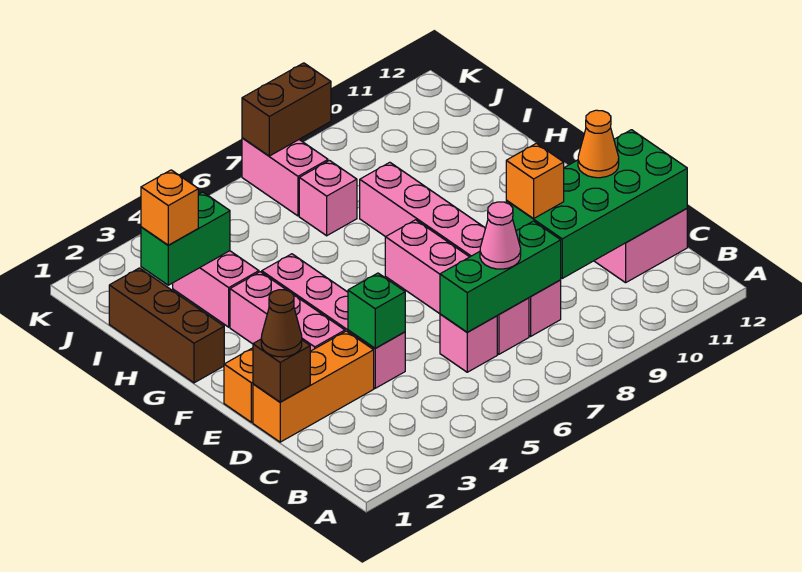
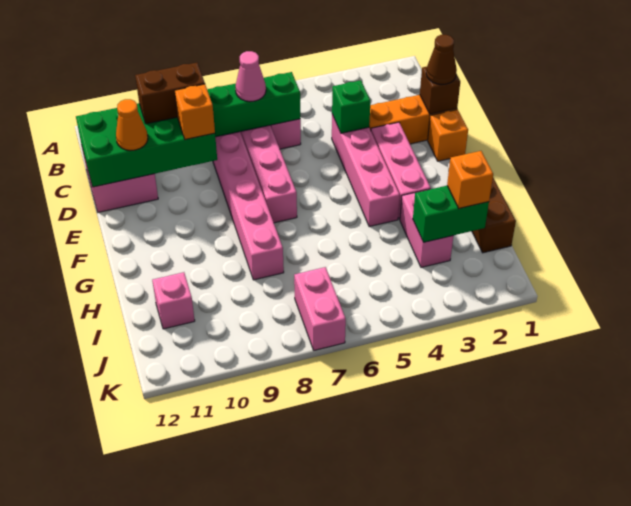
pink 1x1 brick [299,161,357,236] -> pink 1x1 brick moved to [152,272,195,329]
brown 1x2 brick [242,63,331,156] -> brown 1x2 brick moved to [135,63,205,124]

